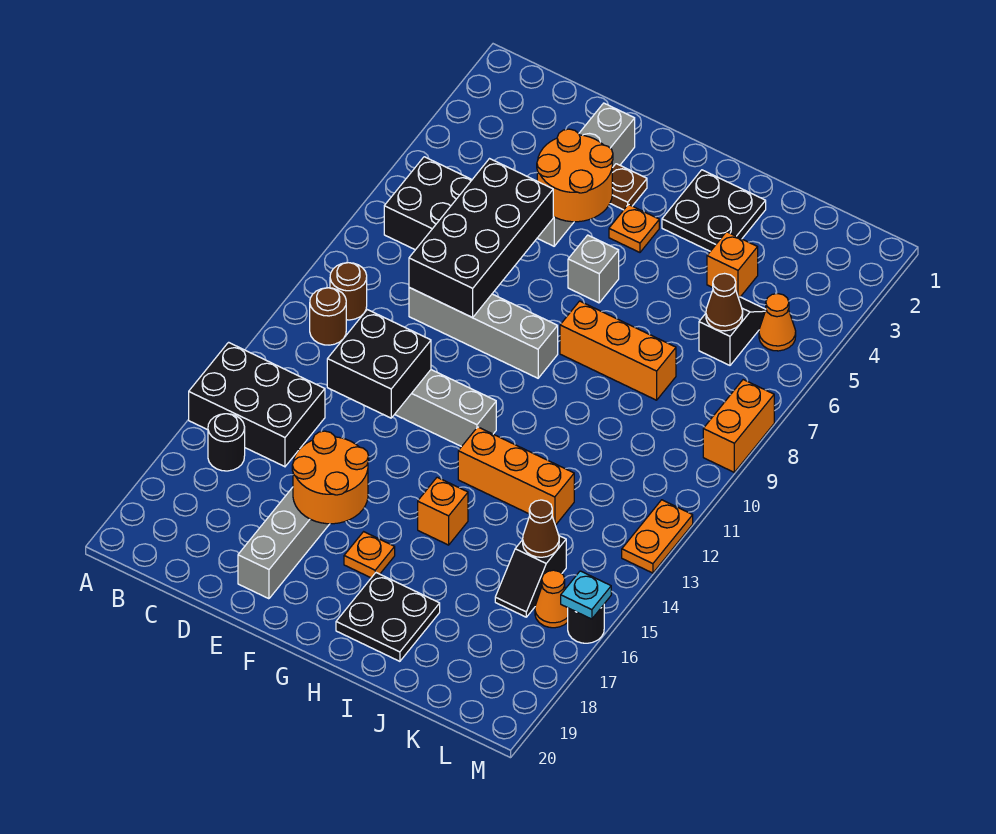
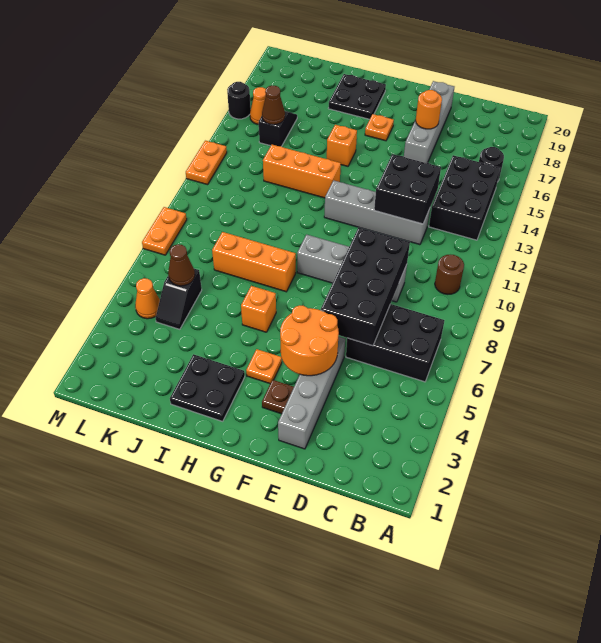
black 2x3 brick [189,342,325,467] -> black 2x3 brick turned to [429,155,500,240]
brown 1x1 round brick [310,288,346,345] -> none
orange 2x2 round brick [292,431,369,524] -> orange 1x1 round brick [416,90,442,129]
grey 1x1 brick [568,235,619,303] -> none
orange 1x1 brick [707,232,758,297] -> orange 1x1 brick moved to [241,286,276,332]
orange 1x2 brick [703,380,774,472] -> orange 1x2 plate [142,207,187,255]
cyan 1x1 plate [561,571,611,619] -> none

